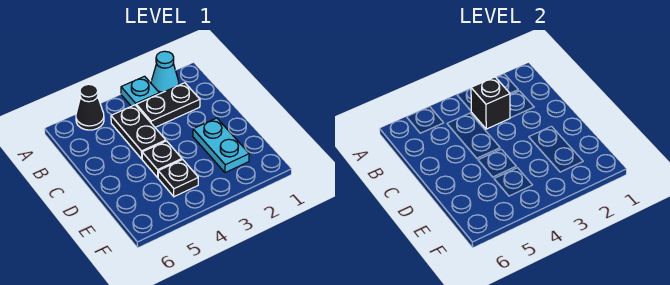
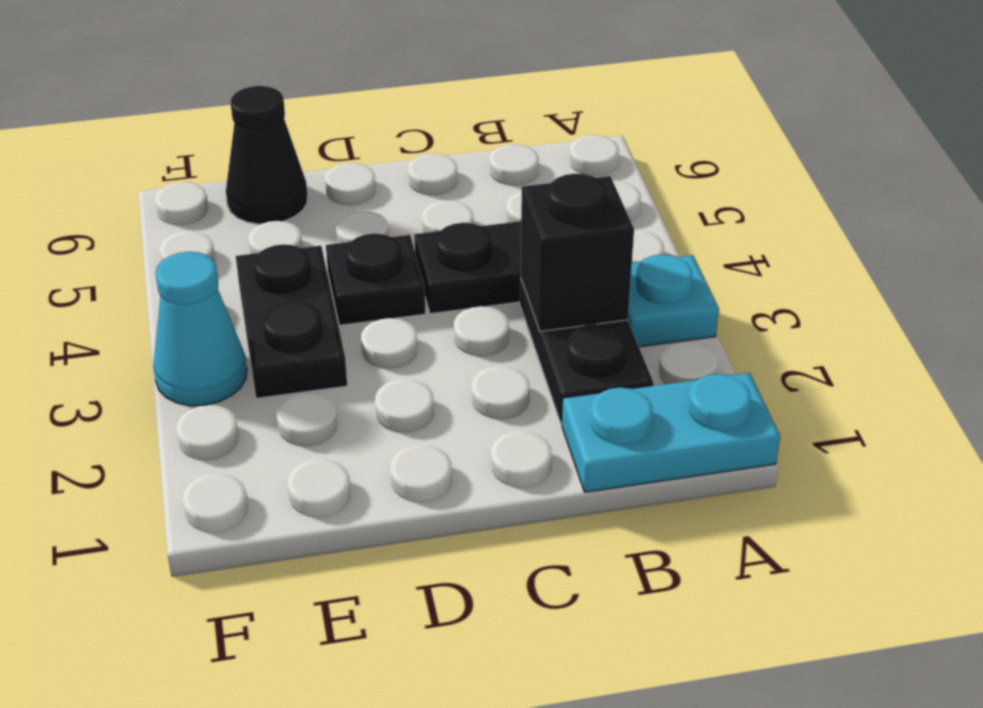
cyan 1x1 cone [151,51,179,94] -> cyan 1x1 cone moved to [153,252,247,406]
black 1x1 cone [76,84,104,130] -> black 1x1 cone moved to [226,86,307,224]
cyan 1x2 plate [193,118,249,173] -> cyan 1x2 plate moved to [562,373,780,492]
black 1x1 plate [158,160,198,197] -> black 1x2 plate [236,244,347,398]

